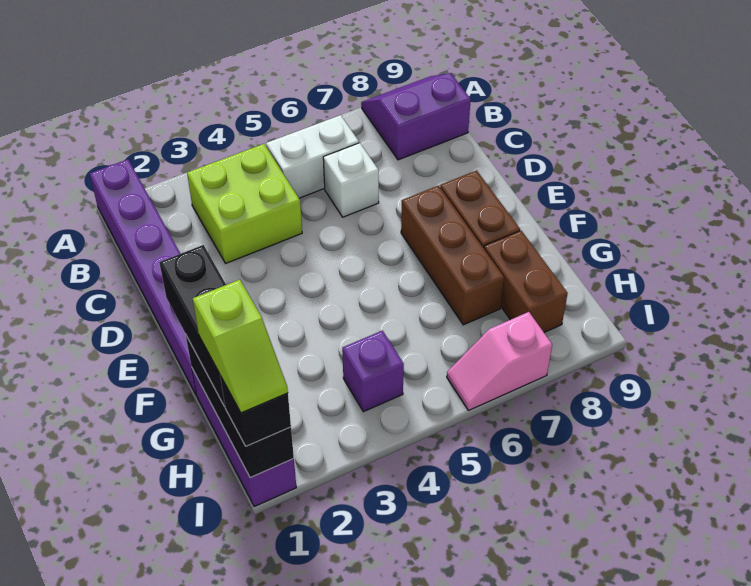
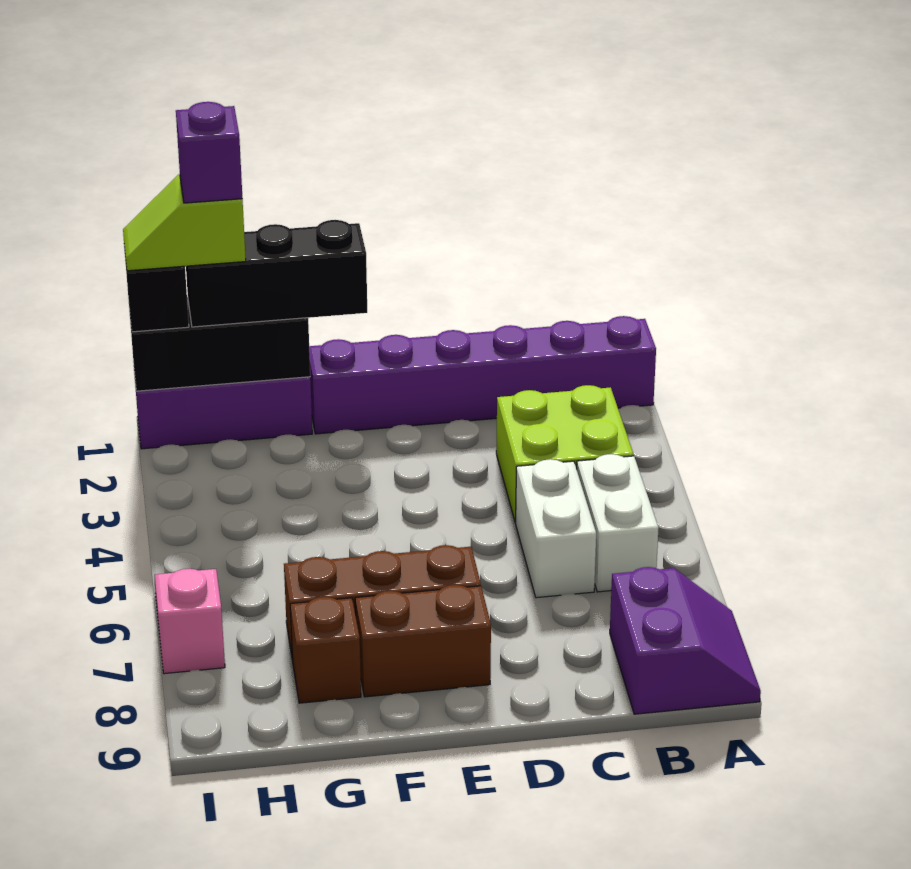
white 1x1 brick [323,143,379,217] -> white 1x2 brick [516,459,596,598]
brown 1x2 brick [484,231,568,332] -> brown 1x1 brick [290,597,361,703]
purple 1x1 brick [342,331,404,412] -> purple 1x1 brick moved to [176,102,242,203]

